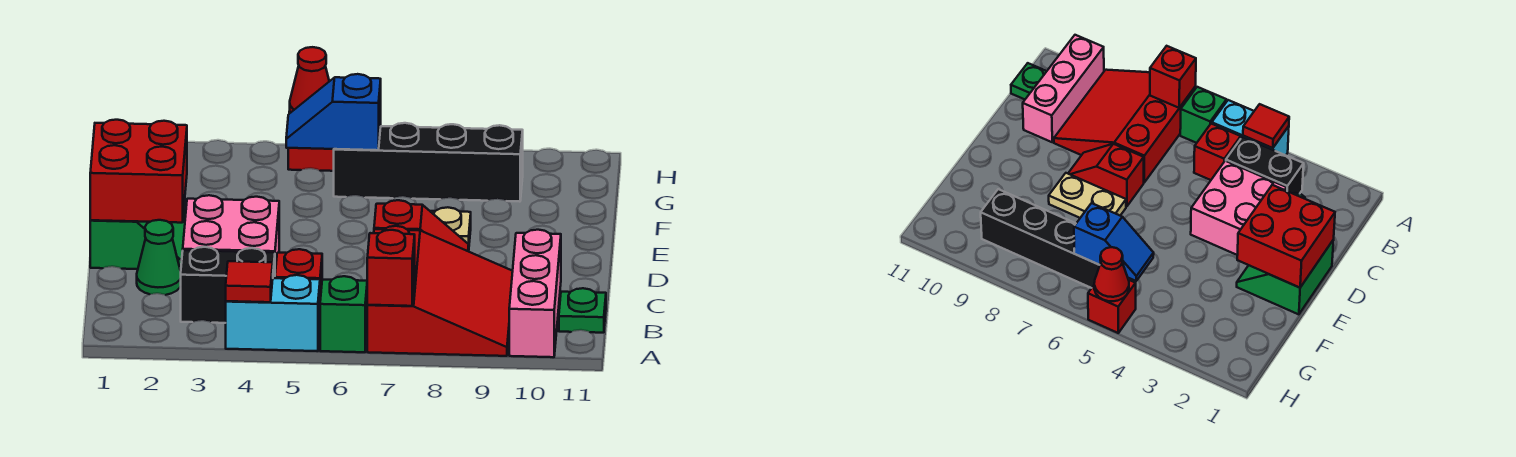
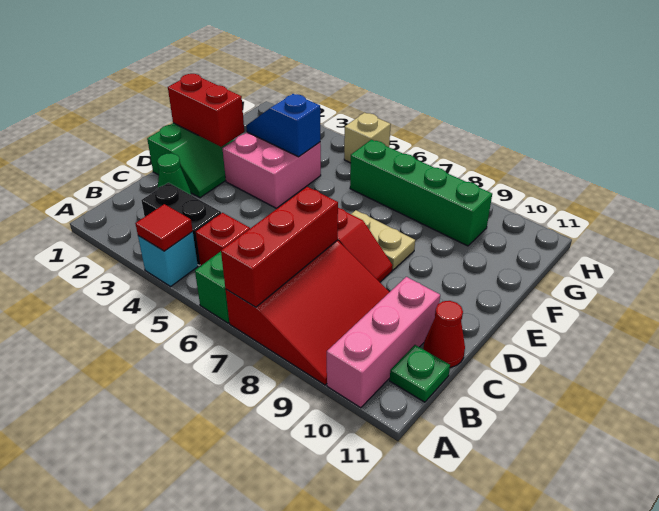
cyan 1x2 brick [226,275,320,351] -> cyan 1x1 brick [138,232,198,287]
red 1x1 brick [367,230,415,306] -> red 1x3 brick [221,187,338,307]
pink 2x2 brick [183,195,279,273] -> pink 2x2 brick moved to [222,132,321,208]
red 2x2 brick [90,120,187,223] -> red 1x2 brick [168,74,244,147]
blue 1x2 slope [286,74,381,150] -> blue 1x2 slope moved to [246,94,320,157]
black 1x4 brick [334,123,523,202] -> green 1x4 brick [350,140,492,246]
red 1x1 brick [288,111,334,171] -> tan 1x1 brick [344,113,391,163]
red 1x1 cone [290,47,329,113] -> red 1x1 cone moved to [423,301,465,368]

